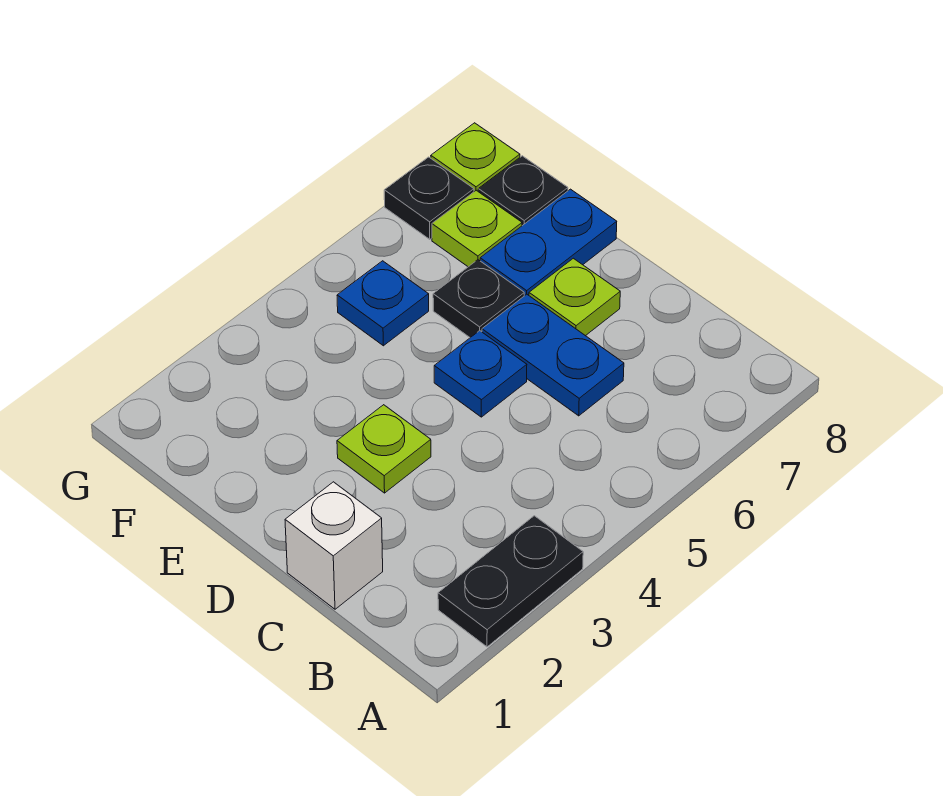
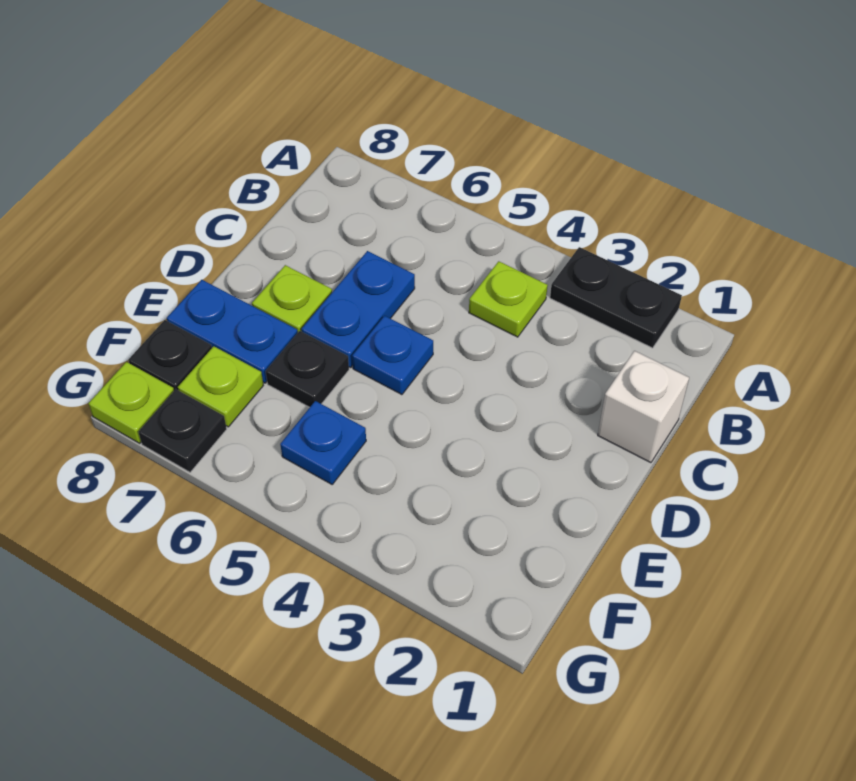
lime 1x1 plate [337,405,431,493] -> lime 1x1 plate moved to [469,261,548,337]

